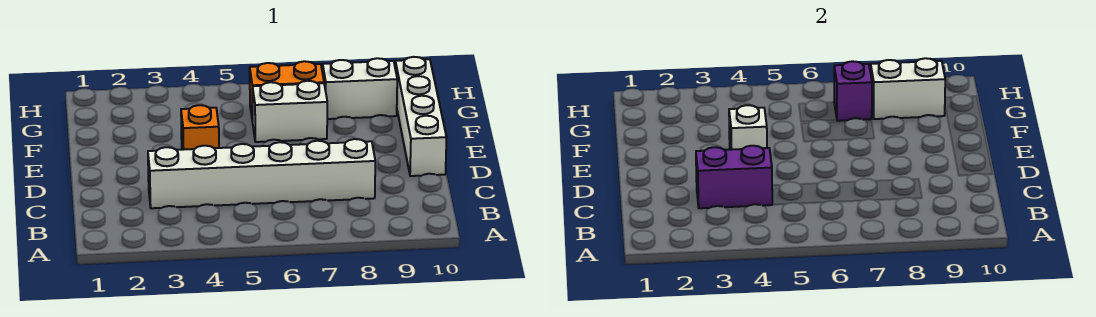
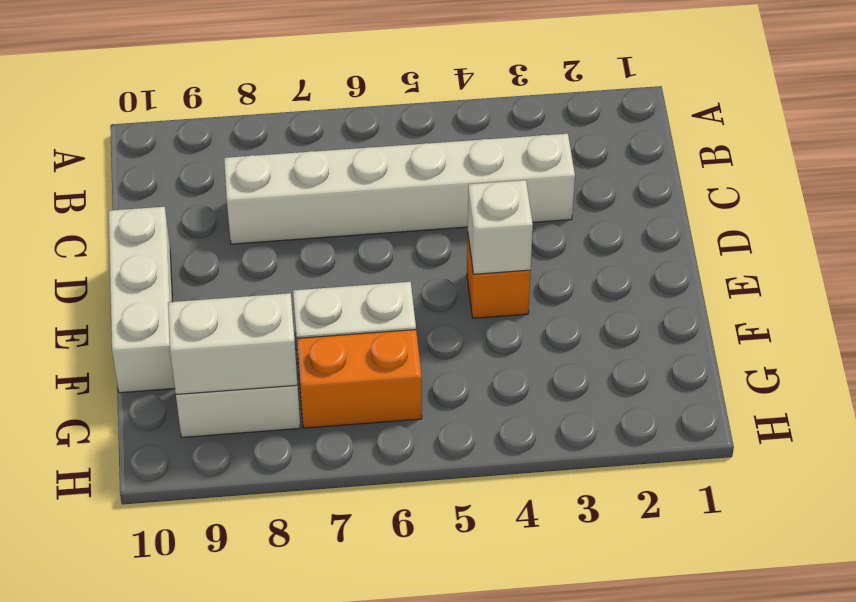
purple 1x2 brick [696,146,773,208] -> none
white 1x4 brick [395,57,447,176] -> white 1x3 brick [109,207,175,393]
purple 1x1 brick [834,61,872,121] -> none

